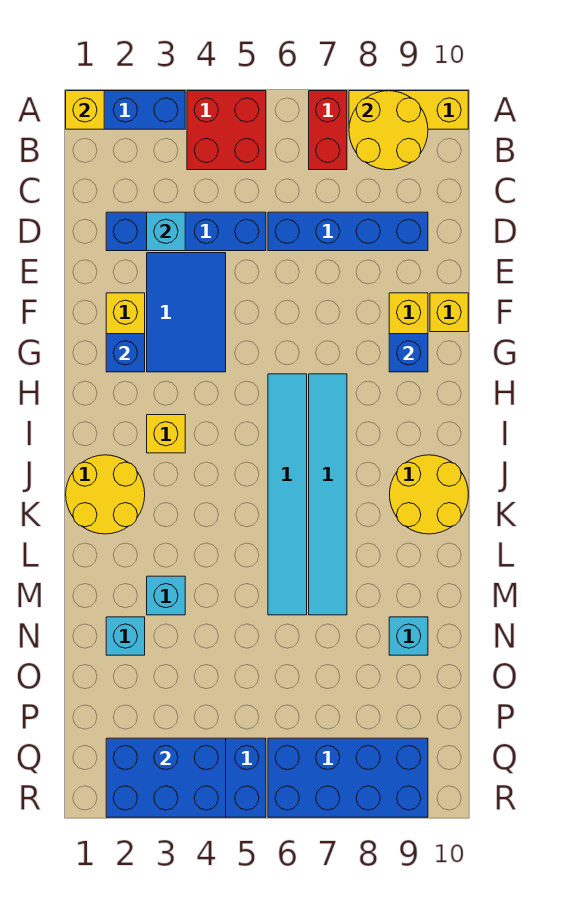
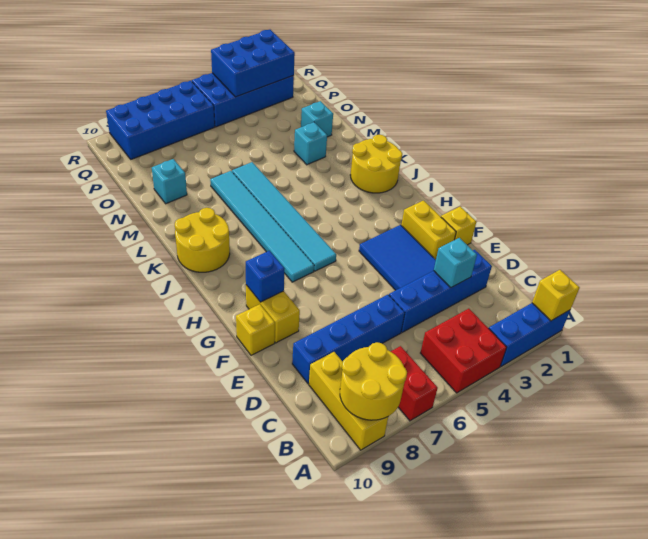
yellow 1x3 brick [349,91,468,129] -> yellow 1x3 brick turned to [309,352,388,450]
blue 1x1 brick [106,334,145,372] -> none
yellow 1x1 brick [147,415,185,453] -> yellow 1x1 brick moved to [441,207,476,245]

